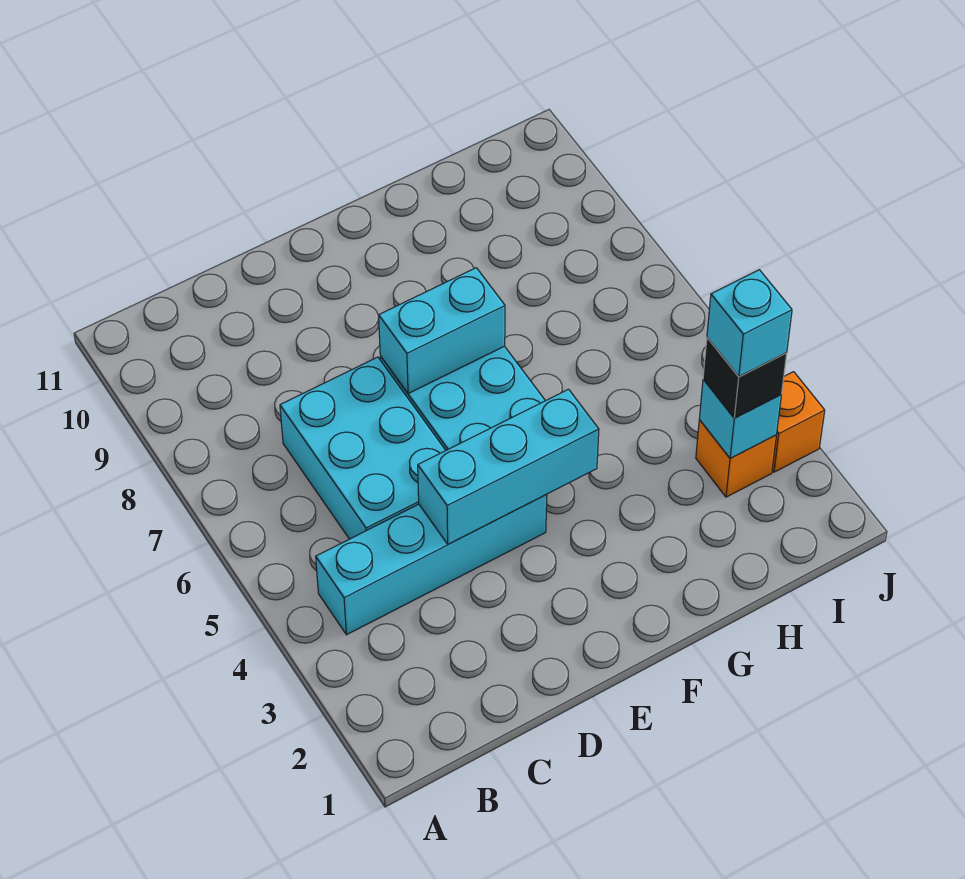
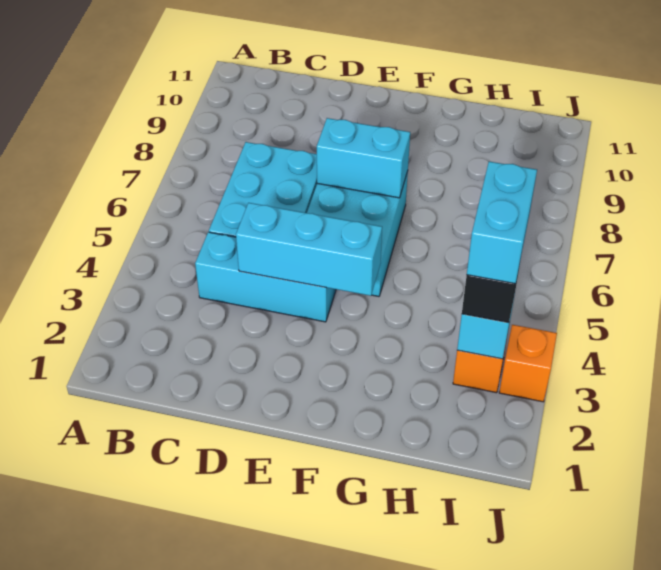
cyan 1x4 brick [316,494,547,635] -> cyan 1x3 brick [195,232,336,322]
cyan 1x1 brick [707,270,792,377] -> cyan 1x2 brick [467,161,537,284]

